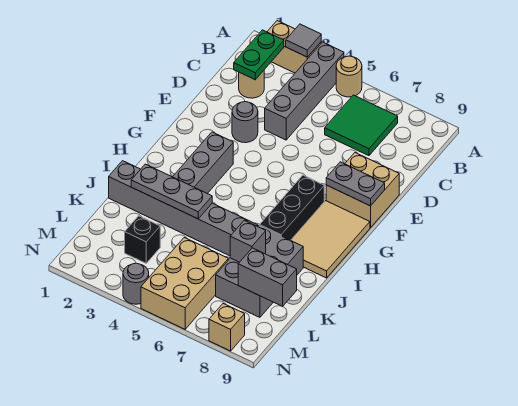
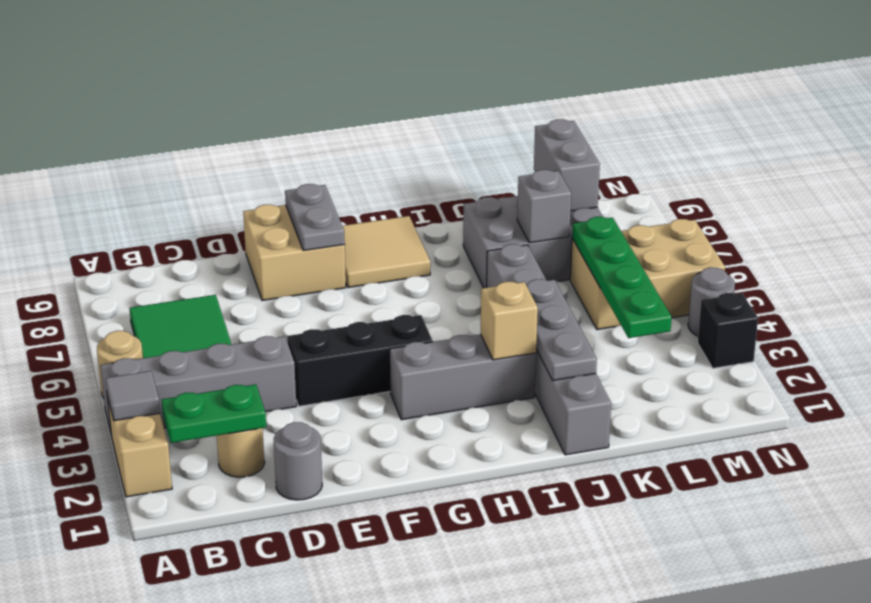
grey 1x1 round brick [232,102,258,143] -> grey 1x1 round brick moved to [274,422,322,500]
black 1x3 brick [260,175,324,240] -> black 1x3 brick moved to [287,315,433,406]
tan 2x3 tile [291,201,370,278] -> tan 2x2 tile [343,216,430,288]
black 1x1 brick [125,216,160,263] -> black 1x1 brick moved to [698,293,758,368]
none -> green 1x4 plate [572,217,672,338]
tan 1x1 brick [209,304,245,351] -> tan 1x1 brick moved to [481,282,538,360]

